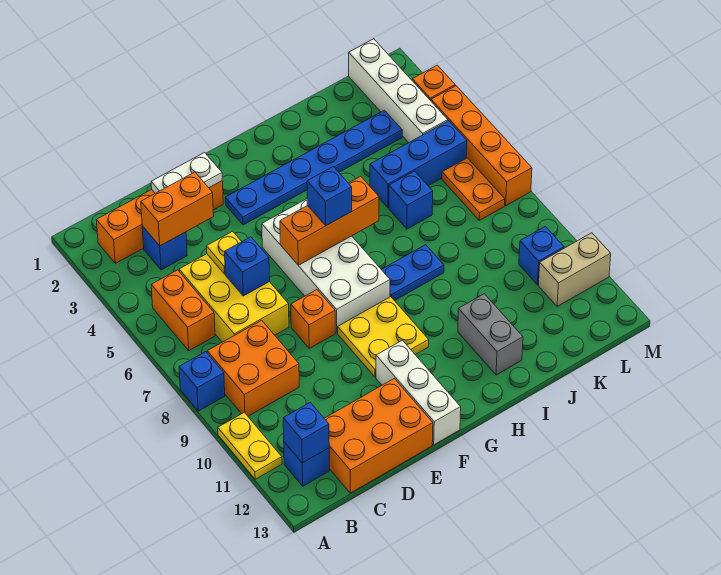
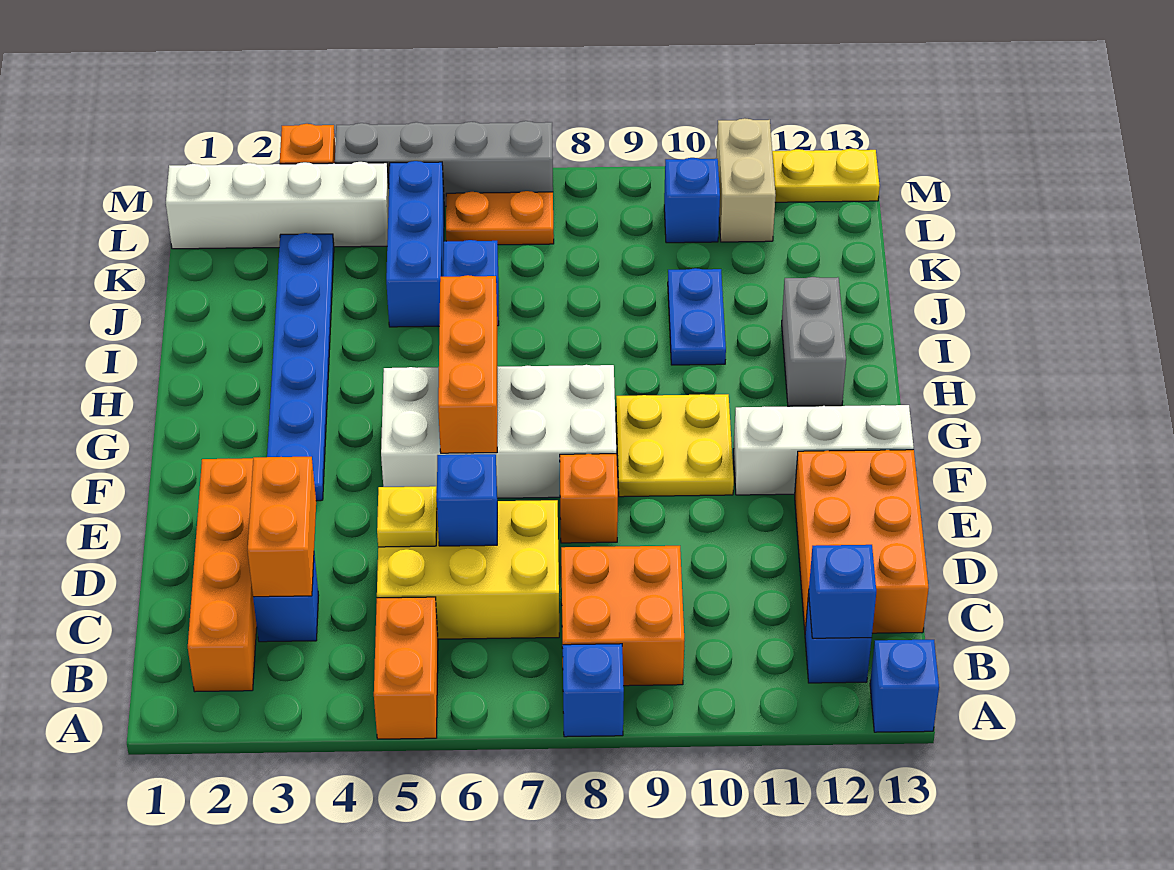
yellow 1x2 plate [218,412,282,479] -> yellow 1x2 plate moved to [772,149,880,202]
orange 1x2 brick [151,270,215,351] -> orange 1x2 brick turned to [374,597,438,739]
white 1x2 plate [151,153,222,193] -> none
blue 1x1 brick [307,167,352,226] -> blue 1x1 brick moved to [870,640,939,732]
blue 1x2 plate [381,245,444,301] -> blue 1x2 plate moved to [668,268,726,365]
grey 1x2 brick [458,294,523,375] -> grey 1x2 brick turned to [782,277,846,406]
orange 1x4 brick [431,86,532,205] -> grey 1x4 brick [335,121,553,206]

